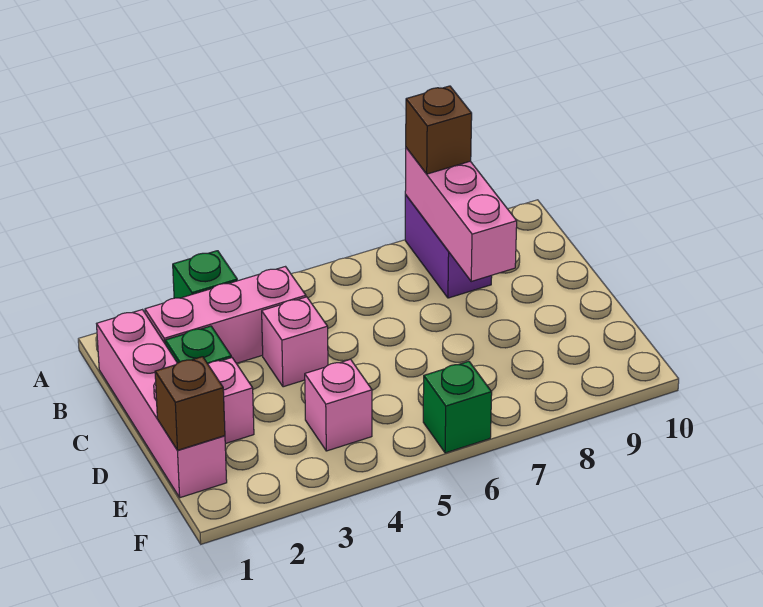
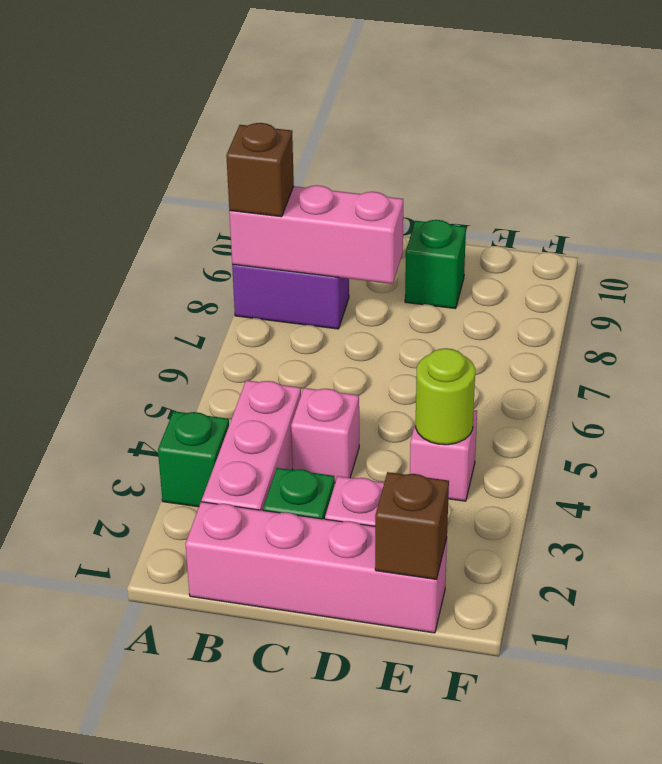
none -> lime 1x1 round brick [415,348,475,445]
green 1x1 brick [423,361,492,453] -> green 1x1 brick moved to [405,220,466,309]

